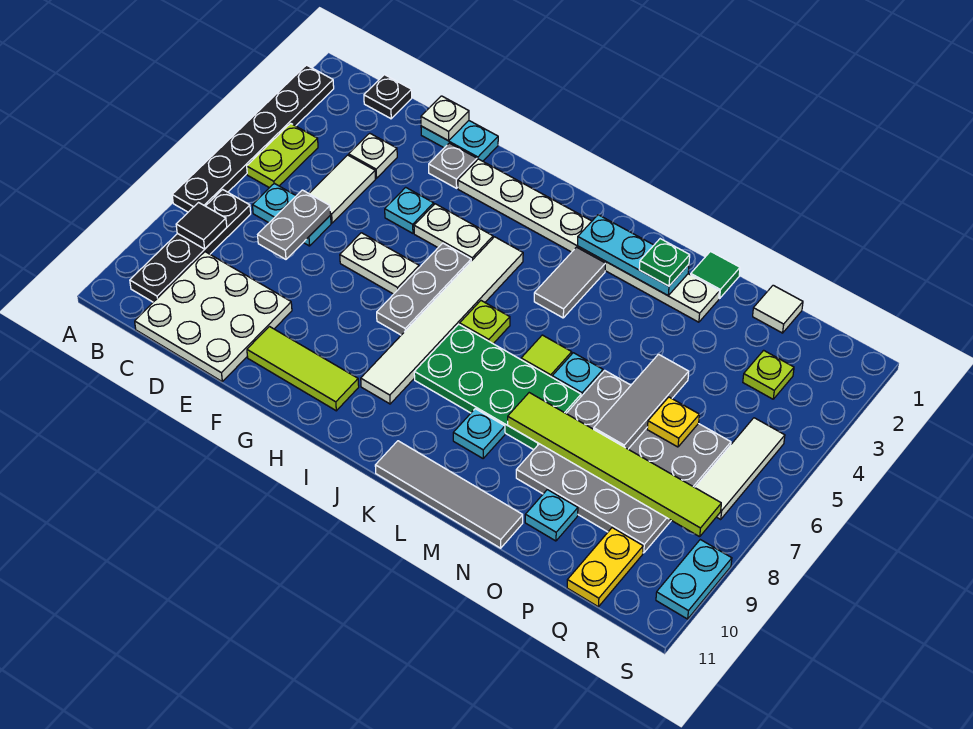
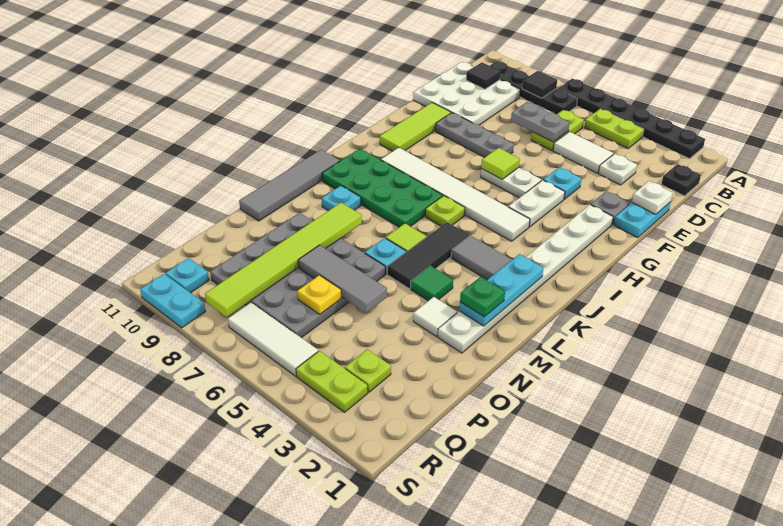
cyan 1x2 plate [252,183,331,246] -> lime 1x2 plate [531,110,584,151]
none -> black 1x1 tile [466,62,501,89]
white 1x2 plate [340,233,419,294] -> white 1x2 plate turned to [481,168,541,198]
none -> lime 1x1 tile [481,148,520,179]
grey 1x3 plate [377,243,471,335] -> grey 1x3 plate moved to [435,113,514,158]
green 2x4 plate [414,324,581,450] -> green 2x4 plate turned to [322,149,443,227]
none -> black 1x3 tile [387,222,469,289]
green 1x1 tile [691,251,740,299] -> green 1x1 tile moved to [411,266,453,301]
cyan 1x1 plate [525,490,578,541] -> cyan 1x1 plate moved to [166,258,209,293]
white 1x1 tile [753,285,803,333] -> white 1x1 tile moved to [413,297,457,337]
yellow 1x2 plate [567,528,643,607] -> none
none -> lime 1x2 plate [296,351,368,412]

